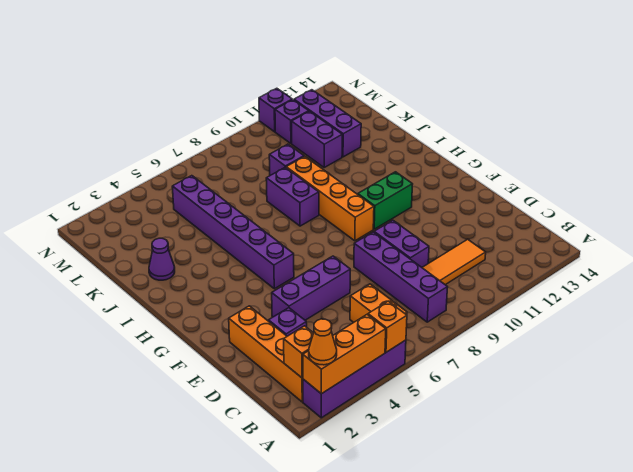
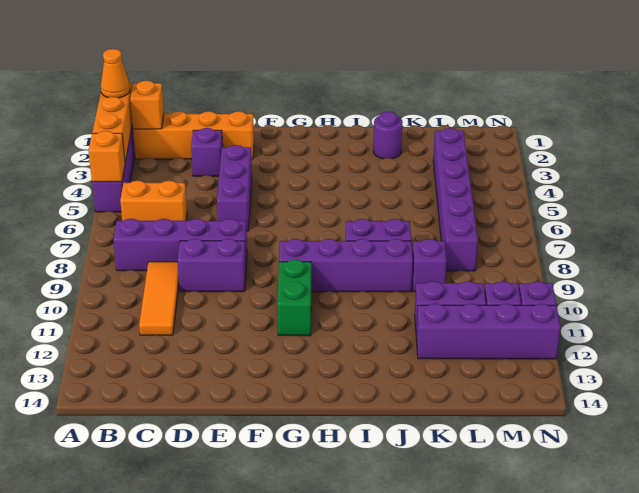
purple 1x6 brick [172,176,294,289] -> purple 1x6 brick turned to [433,128,478,271]
orange 1x4 brick [286,156,374,241] -> purple 1x4 brick [279,239,413,292]
purple 1x1 cone [149,238,175,280] -> purple 1x1 round brick [373,112,403,159]
purple 1x3 brick [294,90,361,157] -> purple 1x4 brick [416,304,561,359]

